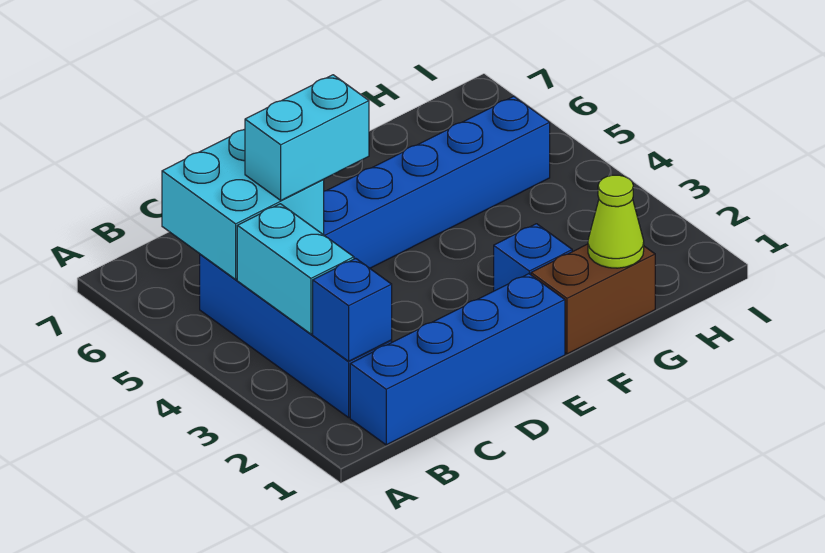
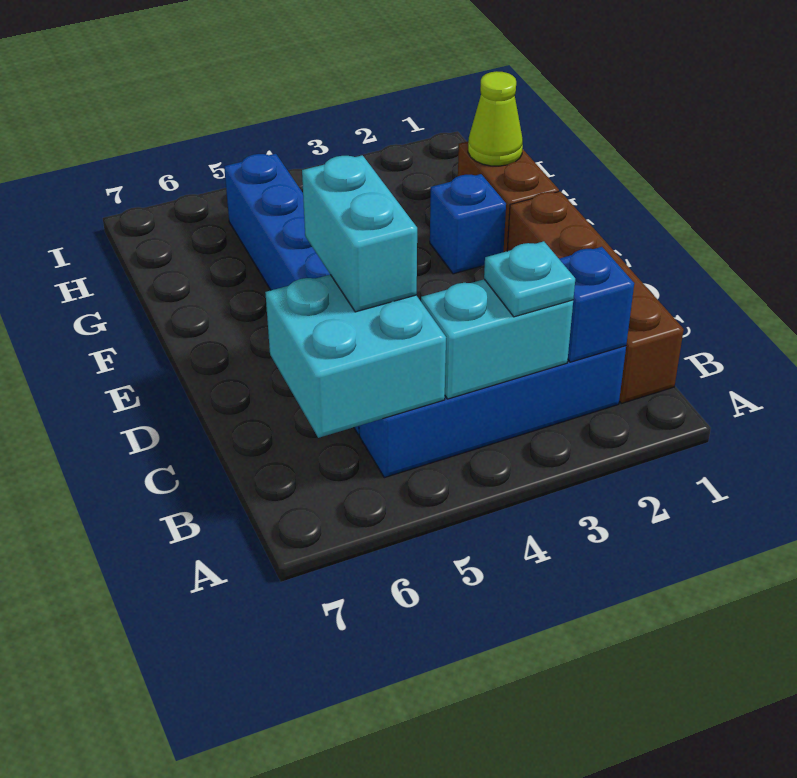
blue 1x4 brick [350,274,565,445] -> brown 1x4 brick [507,191,684,404]
none -> cyan 1x1 plate [484,241,575,317]

